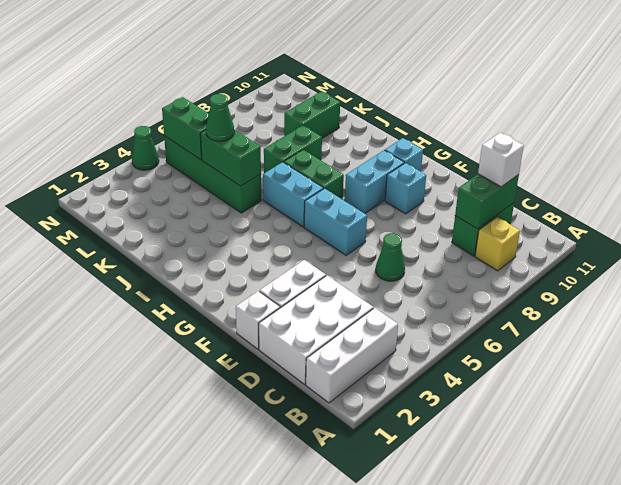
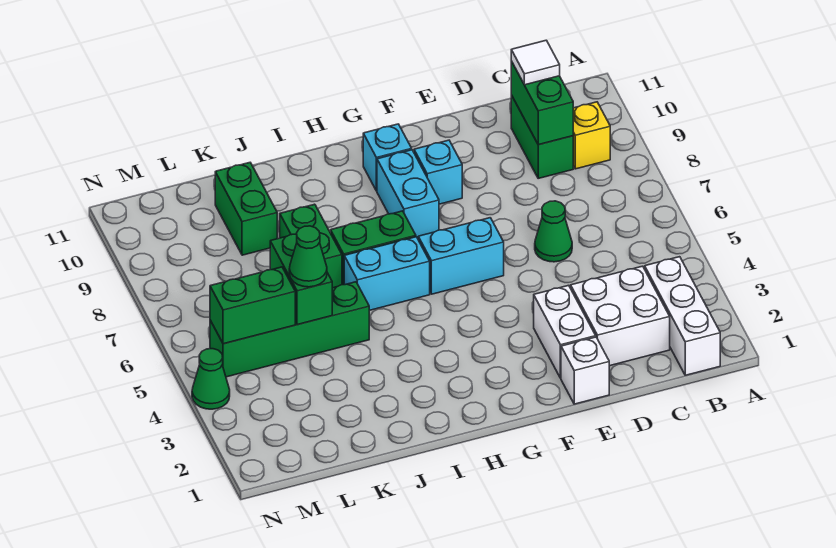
white 2x3 brick [259,275,373,384] -> white 2x2 brick [571,266,670,366]
white 1x1 brick [478,132,524,187] -> white 1x1 tile [511,40,560,85]
green 1x2 brick [200,130,261,186] -> green 1x2 brick turned to [270,234,332,325]

